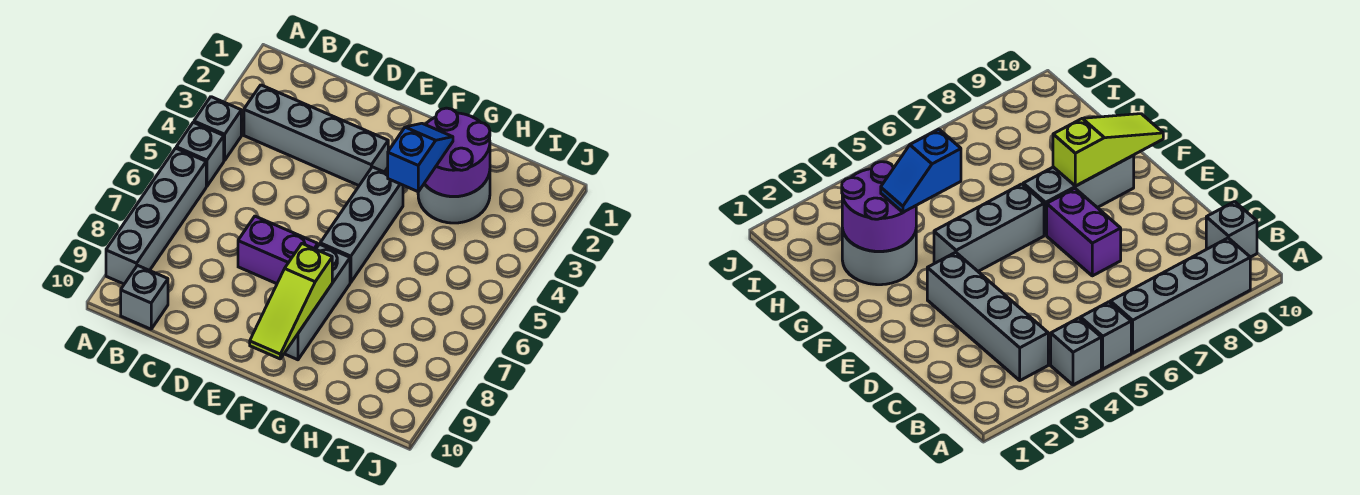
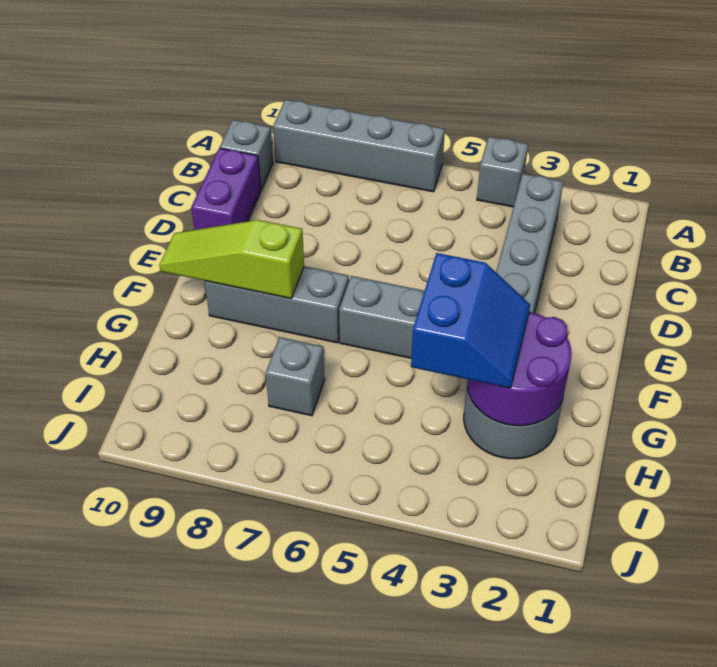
grey 1x1 brick [176,122,224,186] -> grey 1x1 brick moved to [266,337,325,416]
purple 1x2 brick [238,216,318,284] -> purple 1x2 brick moved to [191,148,261,230]
blue 1x2 slope [388,123,453,192] -> blue 2x2 slope [411,253,530,388]

